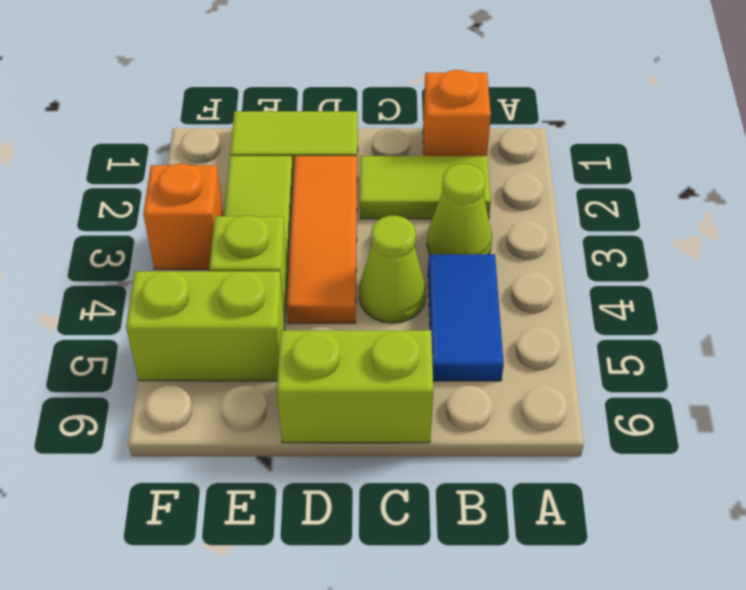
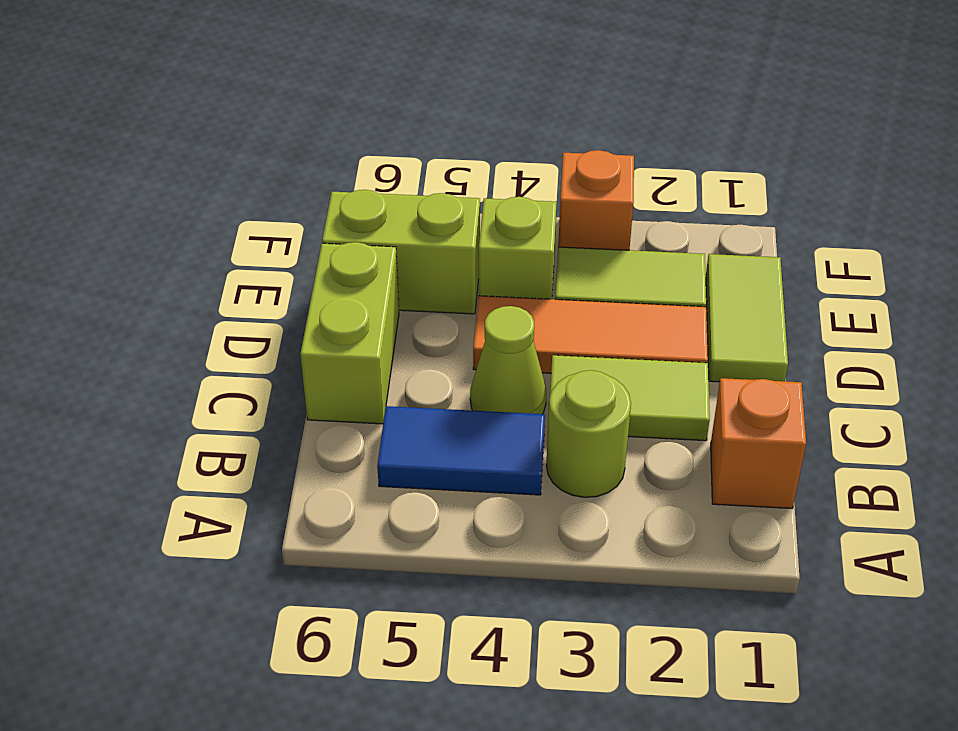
lime 1x2 tile [360,156,491,219] -> lime 1x2 tile turned to [550,355,710,441]
lime 1x1 cone [427,164,492,254] -> lime 1x1 round brick [546,370,631,497]
lime 1x2 brick [126,271,285,381] -> lime 1x2 brick turned to [322,190,480,314]

